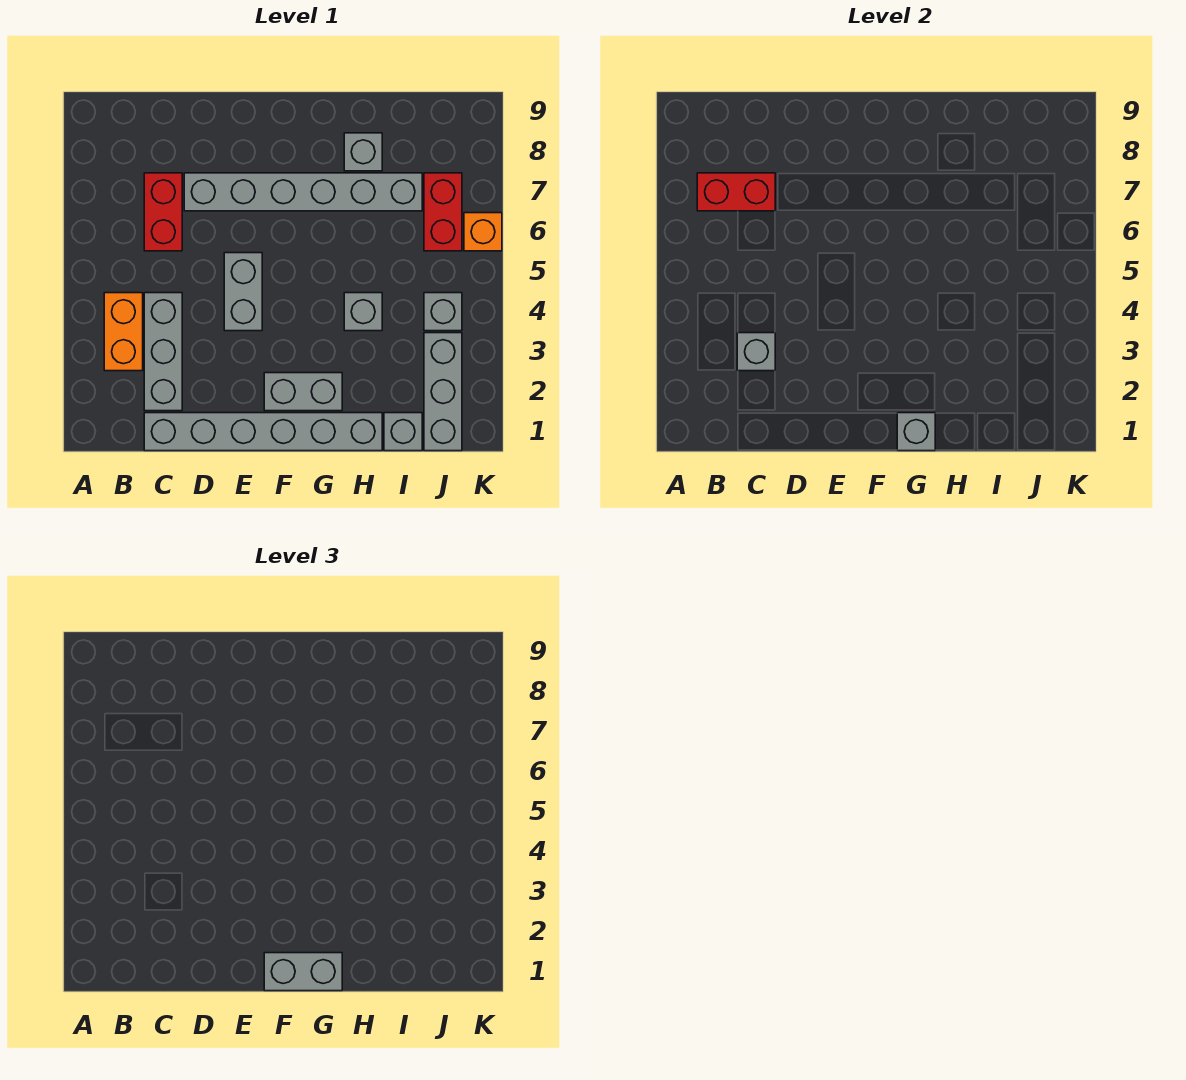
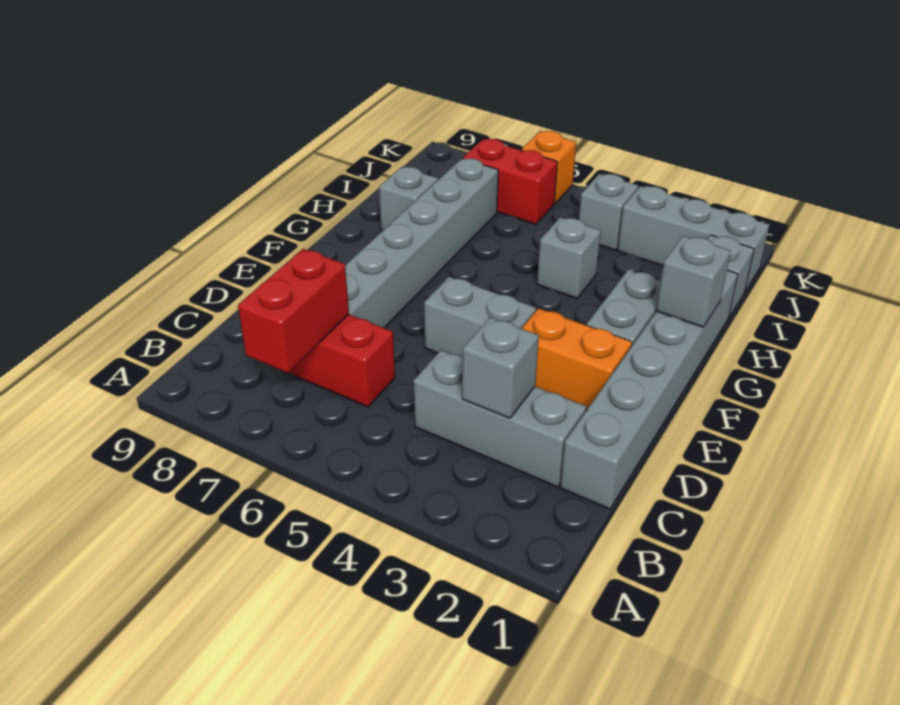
orange 1x2 brick [104,293,143,371] -> orange 1x2 brick moved to [522,308,632,411]
grey 1x2 brick [264,953,342,991] -> none

